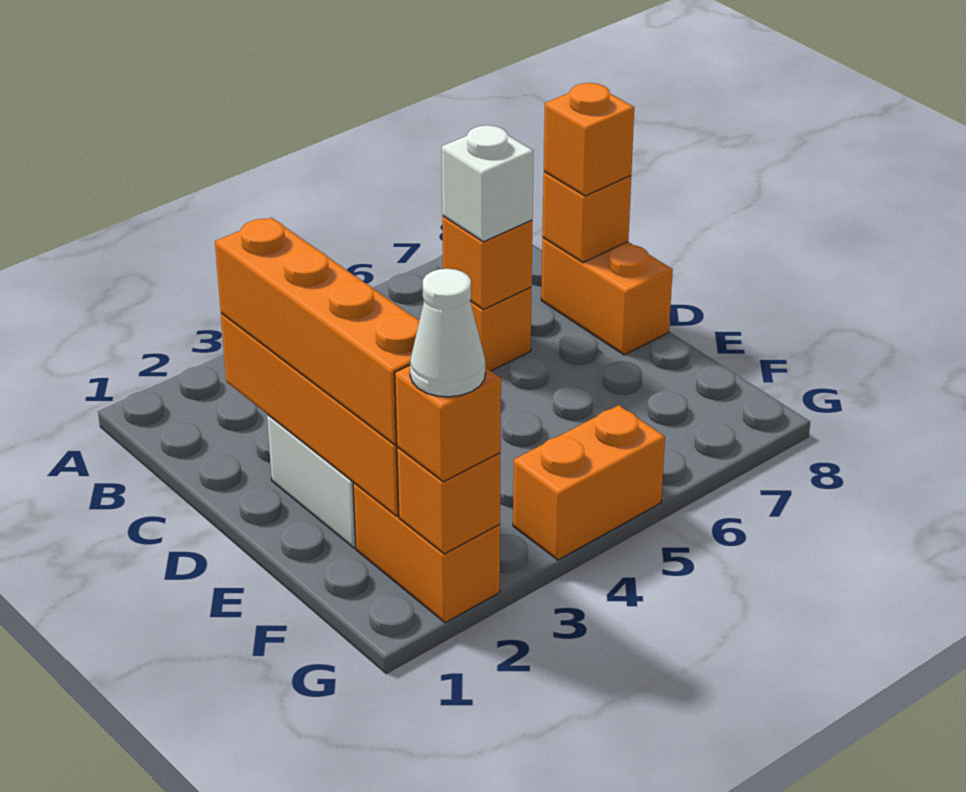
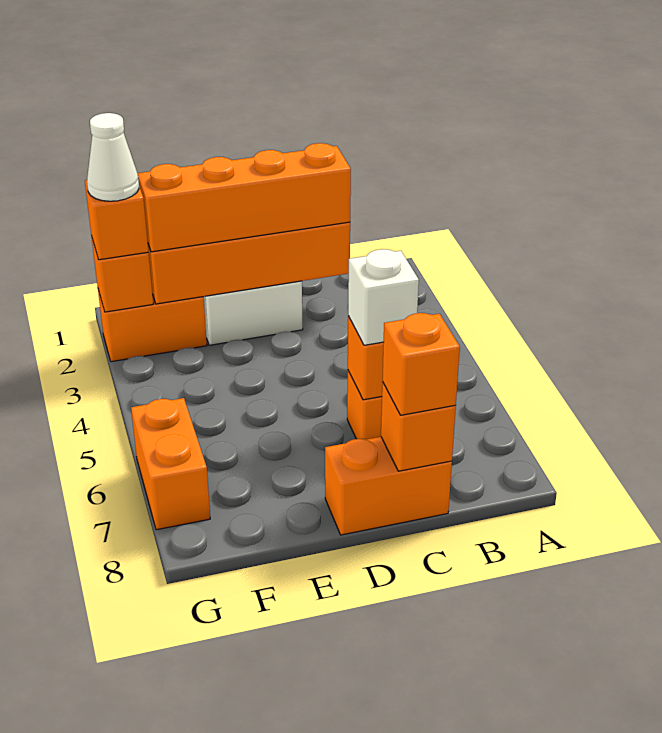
orange 1x2 brick [513,405,665,560] -> orange 1x2 brick moved to [131,398,210,530]

